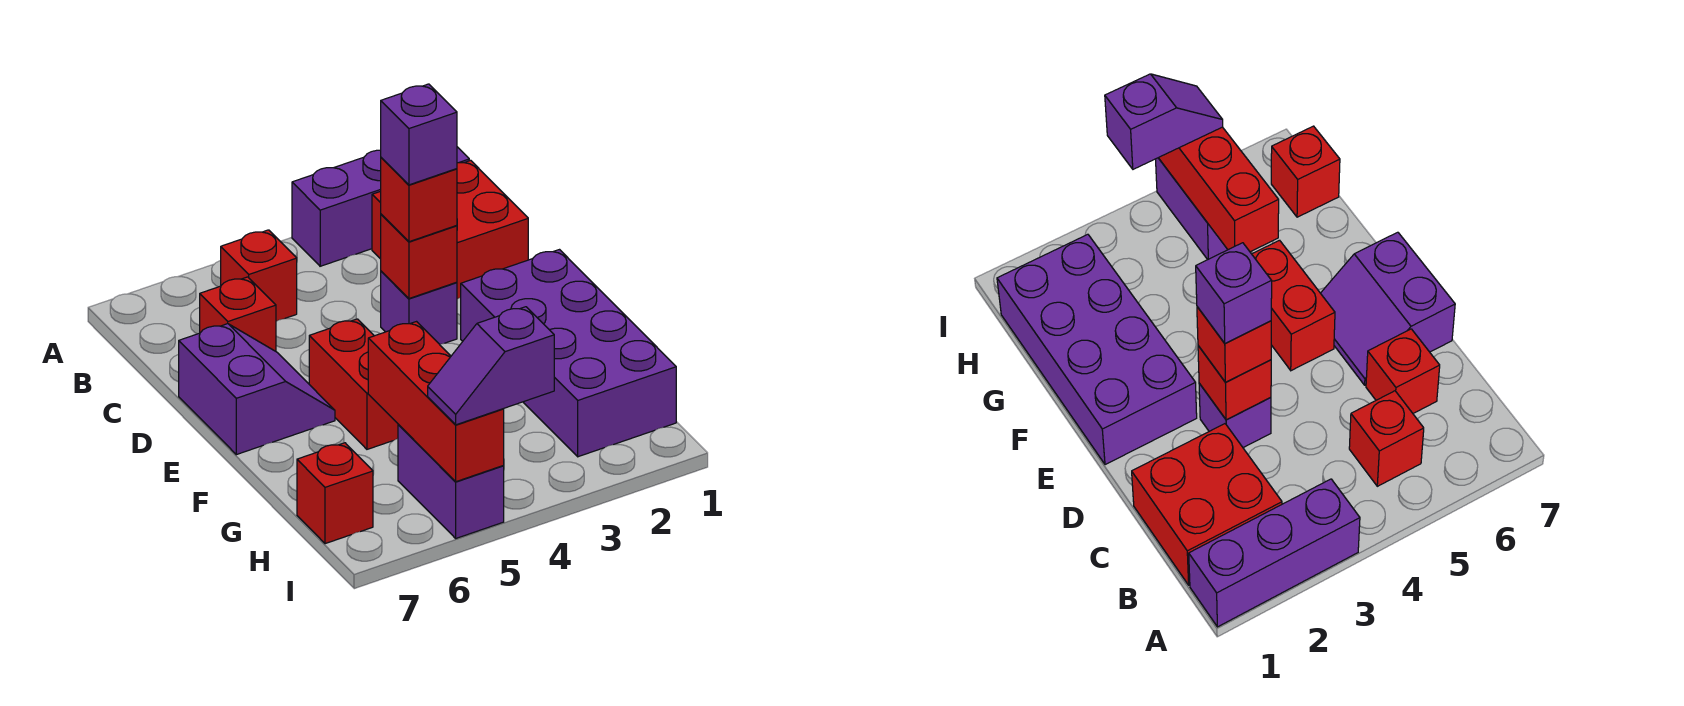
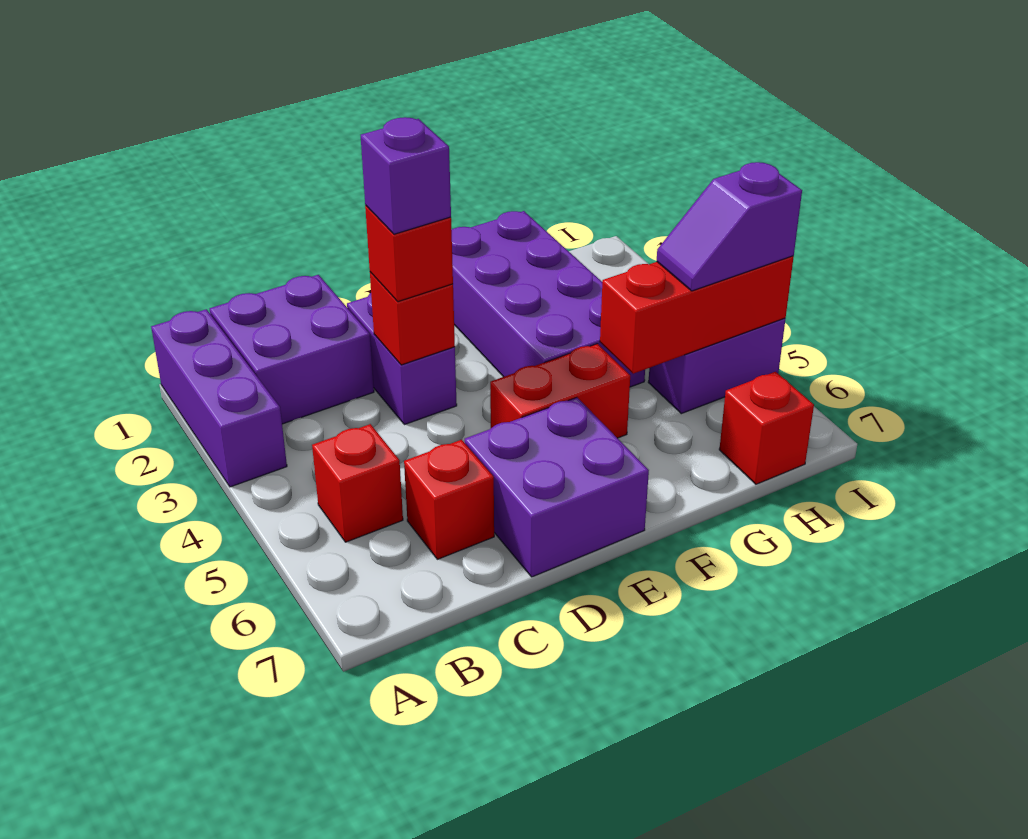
red 2x2 brick [372,160,528,299] -> purple 2x2 brick [210,275,374,424]
purple 1x1 brick [381,271,457,344] -> purple 1x2 brick [347,293,457,425]
purple 2x2 slope [179,324,335,455] -> purple 2x2 brick [465,397,649,577]
purple 2x4 brick [461,250,676,457] -> purple 2x4 brick turned to [452,211,645,387]
purple 1x2 slope [428,307,554,425] -> purple 1x2 slope turned to [657,162,802,291]

